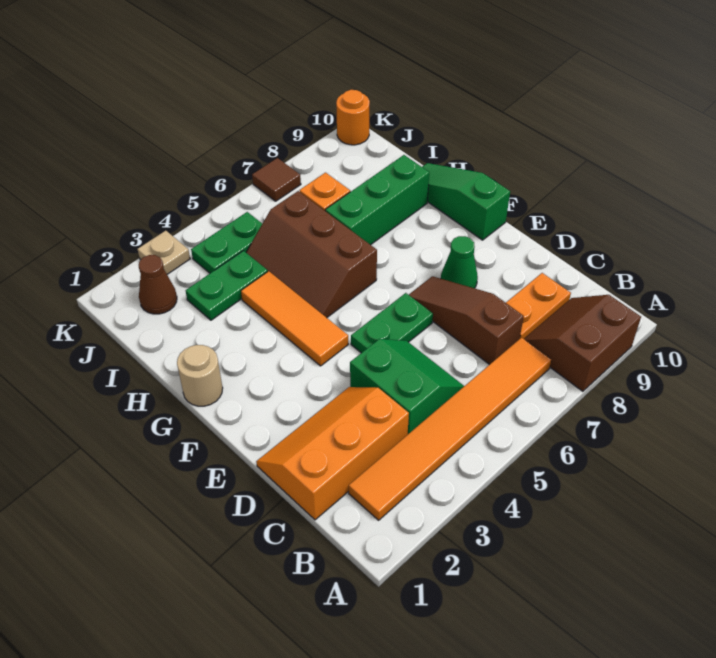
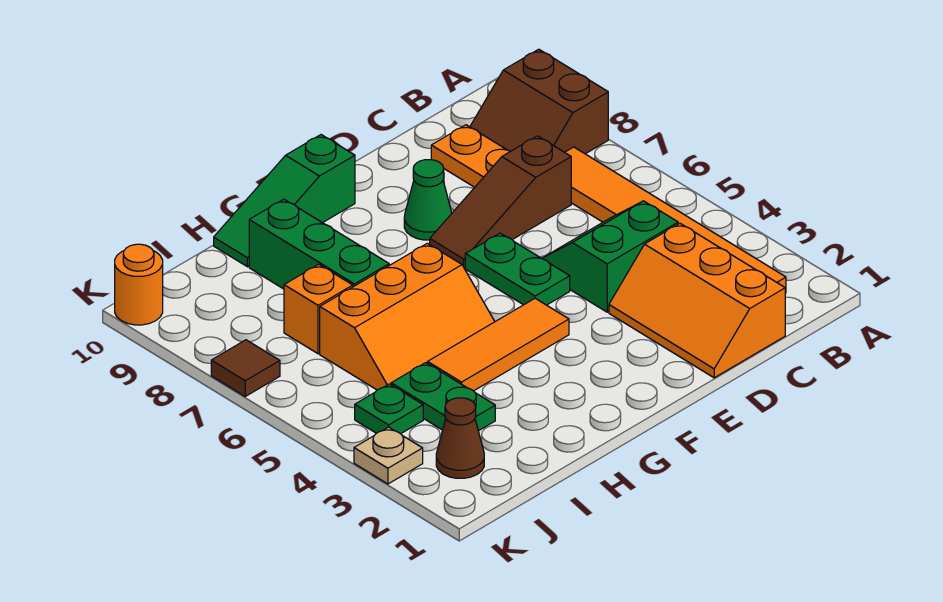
tan 1x1 round brick [177,345,223,406] -> none
brown 2x3 slope [246,191,377,318] -> orange 2x3 slope [320,243,495,390]
green 1x2 plate [191,212,262,273] -> green 1x1 plate [355,384,423,434]

